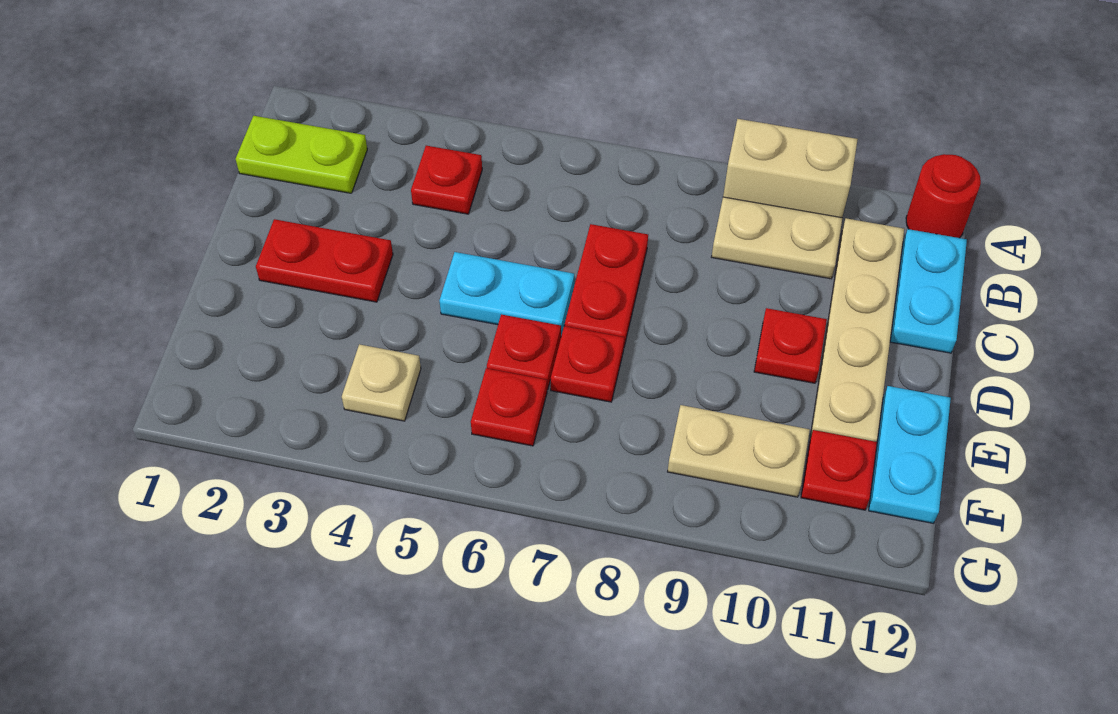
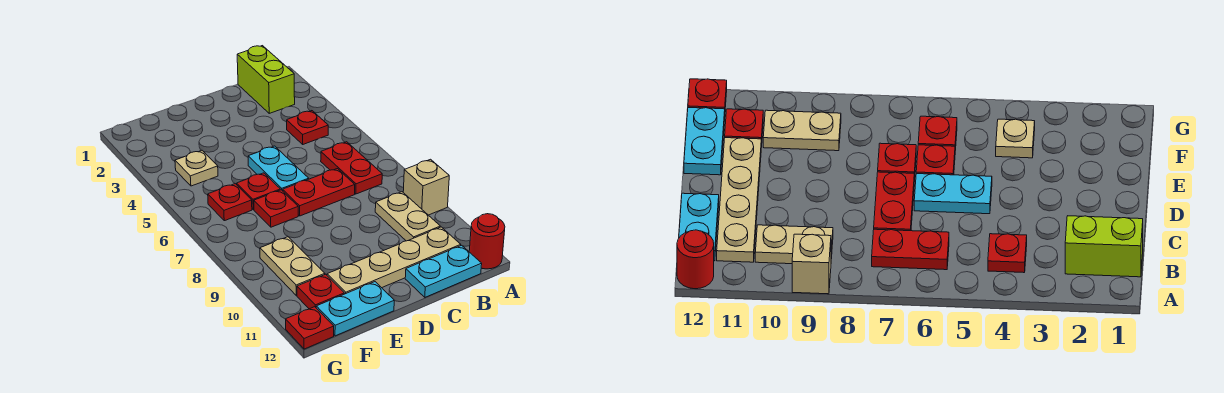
tan 1x2 brick [723,119,858,218] -> tan 1x1 brick [403,159,449,215]
lime 1x2 plate [236,116,367,193] -> lime 1x2 brick [237,46,295,113]
red 1x2 plate [256,219,393,302] -> red 1x2 plate moved to [321,142,382,194]
red 1x1 plate [754,308,827,383] -> red 1x1 plate moved to [286,307,334,349]

